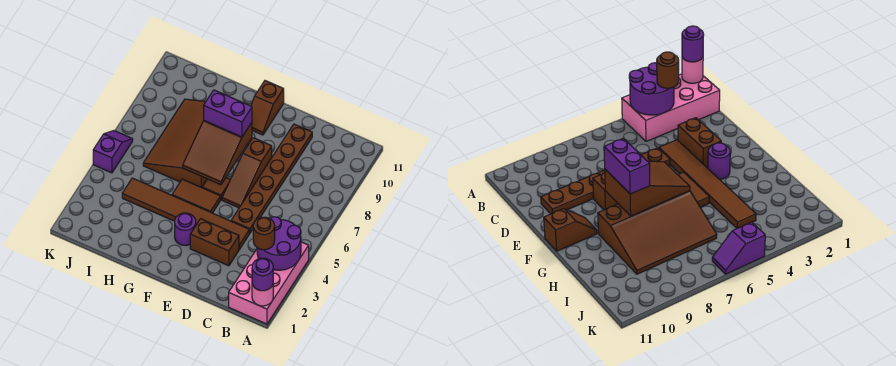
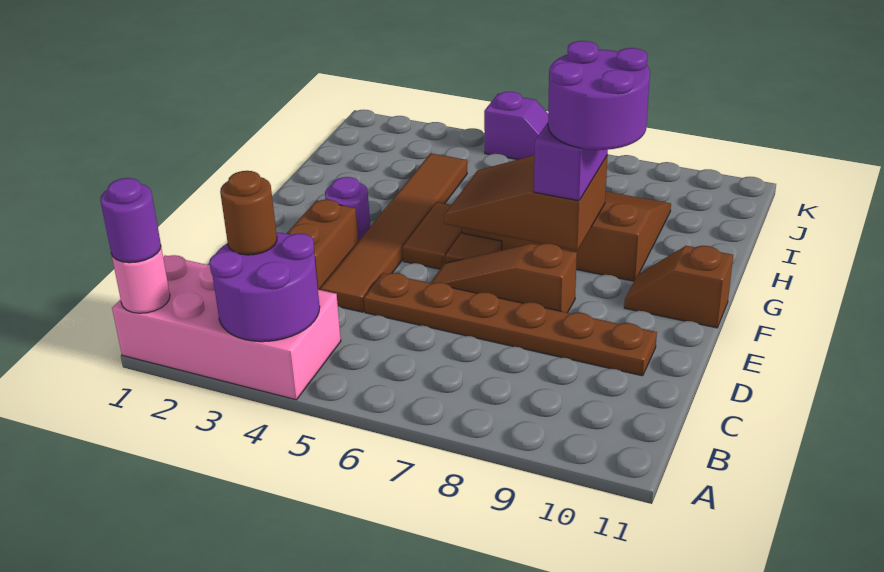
none -> purple 2x2 round brick [548,41,650,150]

